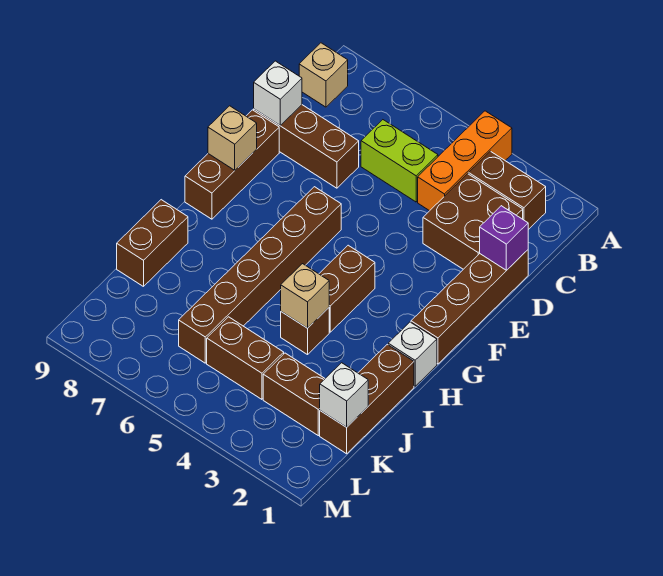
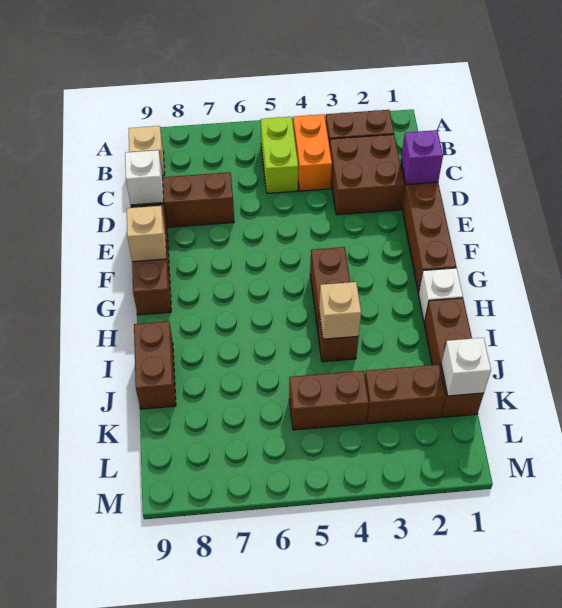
orange 1x3 brick [418,111,512,211] -> orange 1x2 brick [293,114,332,191]
lime 1x2 brick [361,120,438,202] -> lime 1x2 brick turned to [261,117,298,194]
brown 1x6 brick [179,187,341,363] -> none

